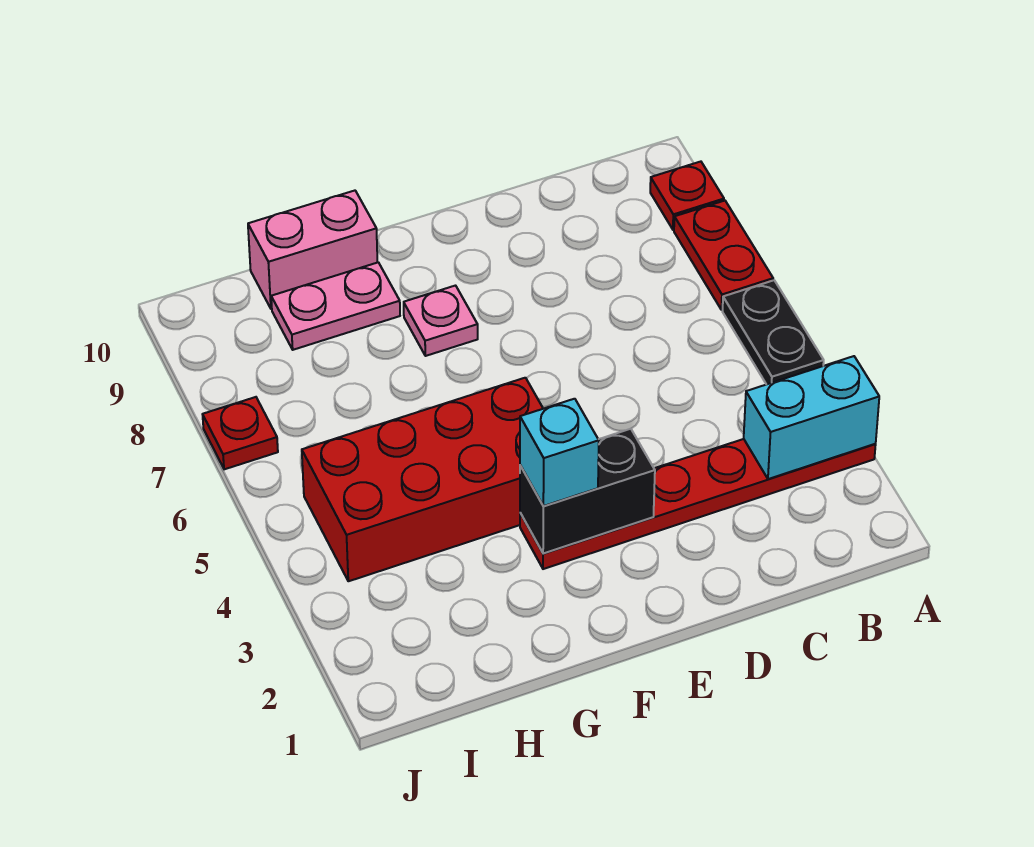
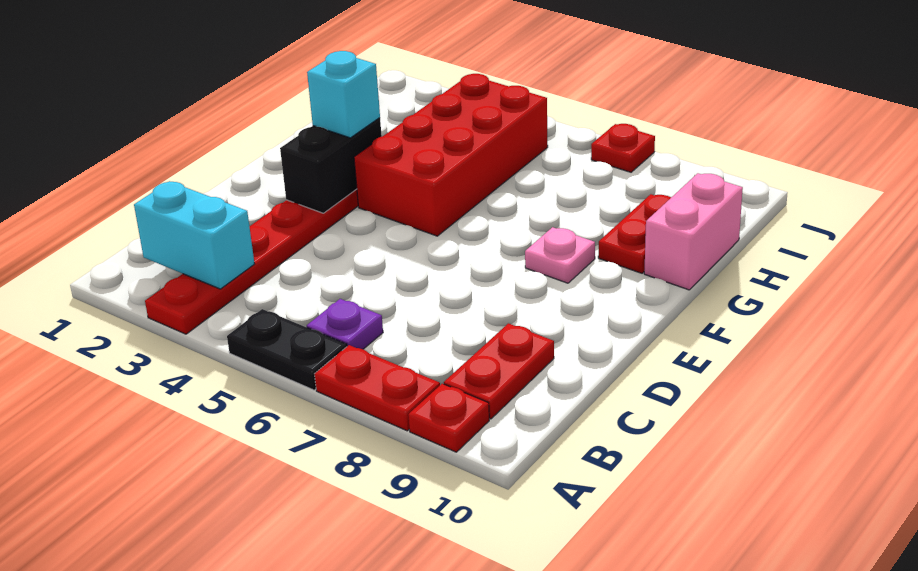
cyan 1x2 brick [744,356,879,479] -> cyan 1x2 brick turned to [134,181,254,289]
none -> purple 1x1 plate [307,299,383,349]
none -> red 1x2 plate [444,323,554,419]
pink 1x2 plate [271,262,400,350] -> red 1x2 plate [598,194,671,273]

